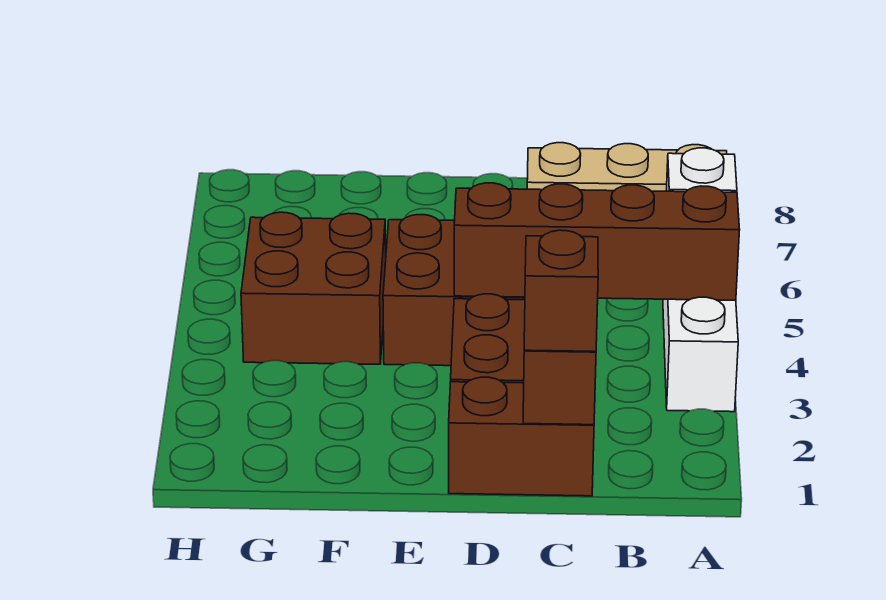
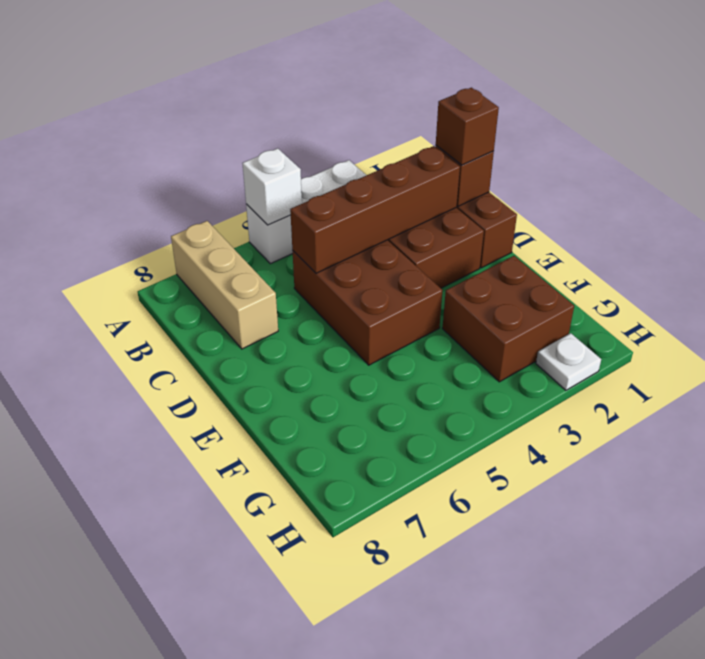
brown 1x4 brick [454,183,740,300] -> brown 1x4 brick turned to [290,146,460,273]
brown 2x2 brick [241,212,386,364] -> brown 2x2 brick moved to [443,256,574,382]
none -> white 1x1 plate [536,333,601,390]

